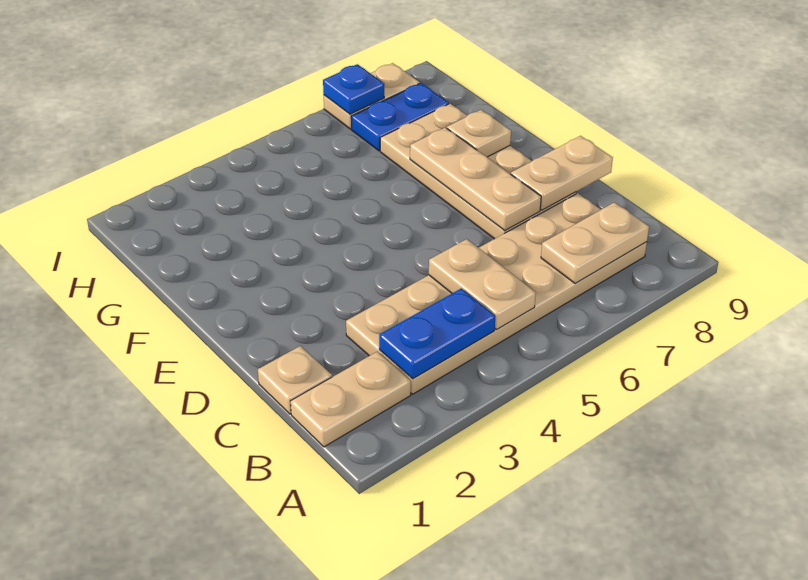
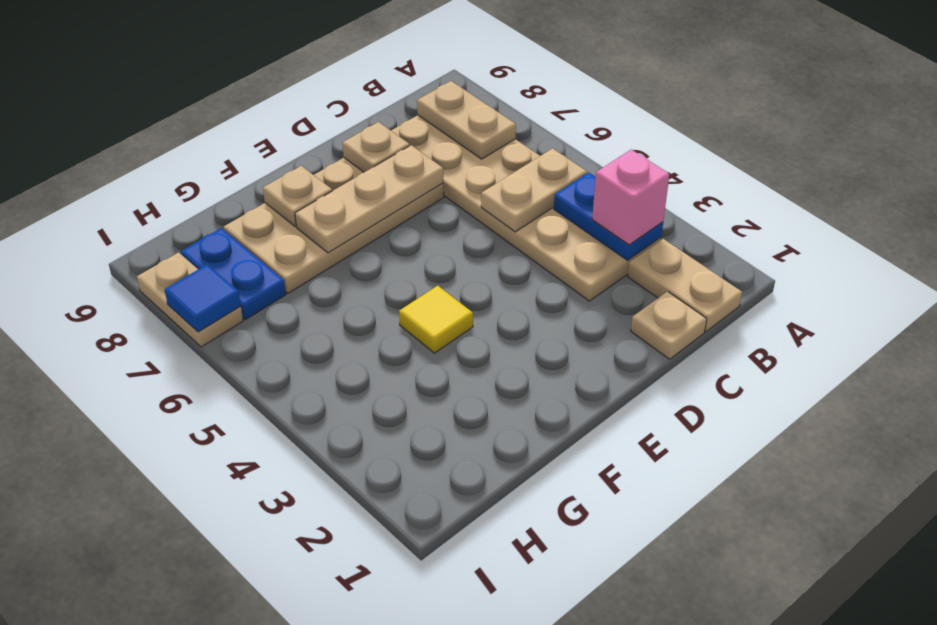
none -> pink 1x1 brick [592,149,669,245]
tan 1x2 plate [511,136,613,210] -> tan 1x1 plate [342,122,410,172]
none -> yellow 1x1 tile [399,286,473,353]
blue 1x1 plate [323,64,384,114] -> blue 1x1 tile [165,264,241,332]

